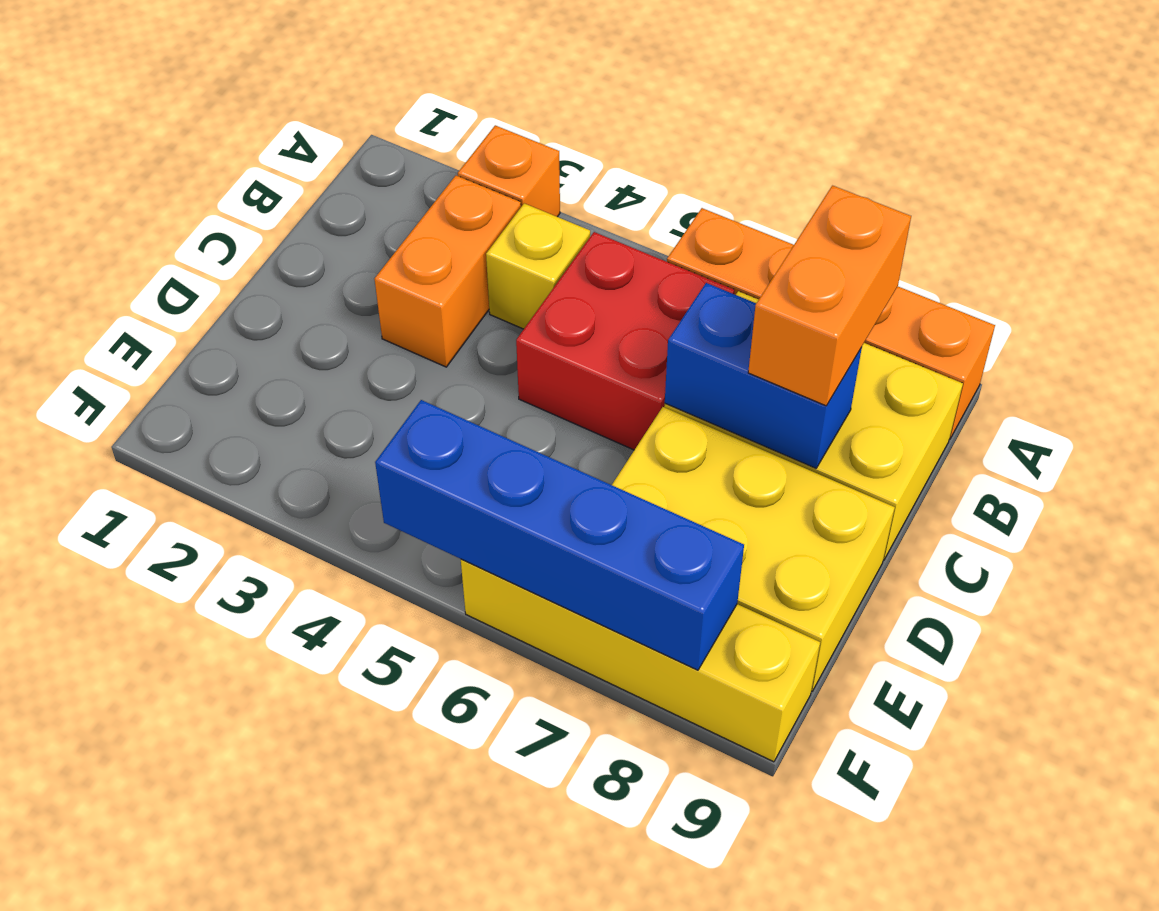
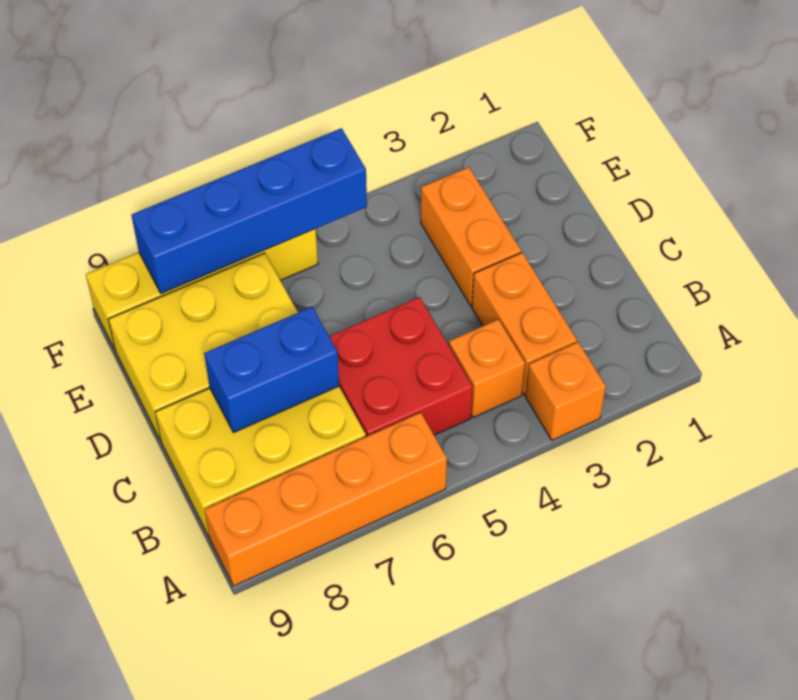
yellow 1x1 brick [486,203,590,329] -> orange 1x1 brick [449,319,525,418]
orange 1x2 brick [748,186,911,406] -> orange 1x2 brick moved to [421,167,521,306]

